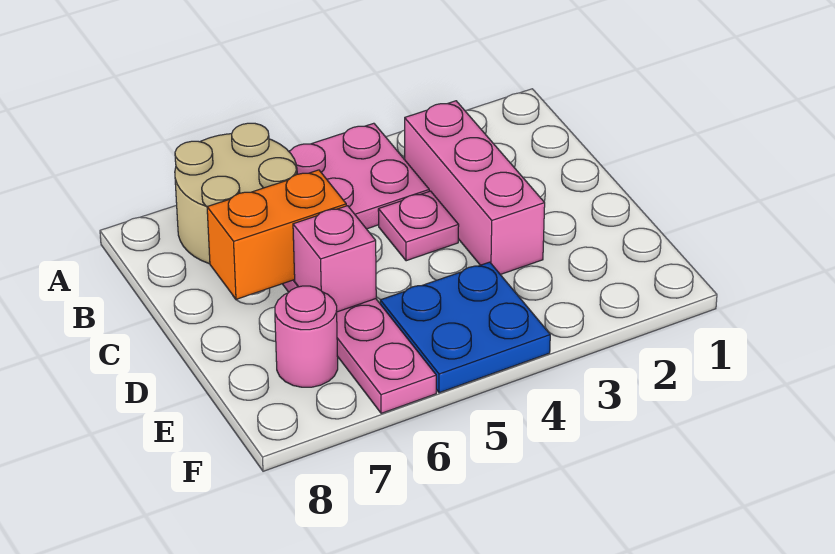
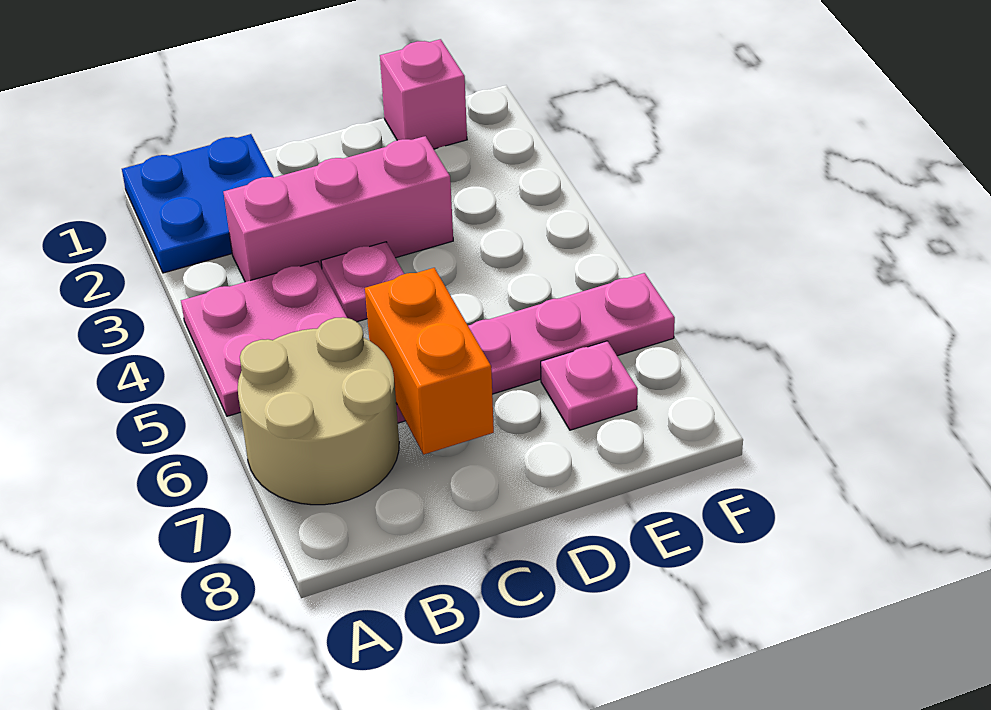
pink 1x1 brick [293,206,376,312] -> pink 1x1 brick moved to [380,39,467,149]
blue 2x2 plate [380,262,550,393] -> blue 2x2 plate moved to [122,134,274,273]
pink 1x1 round brick [275,286,338,387] -> pink 1x1 plate [541,341,638,430]

